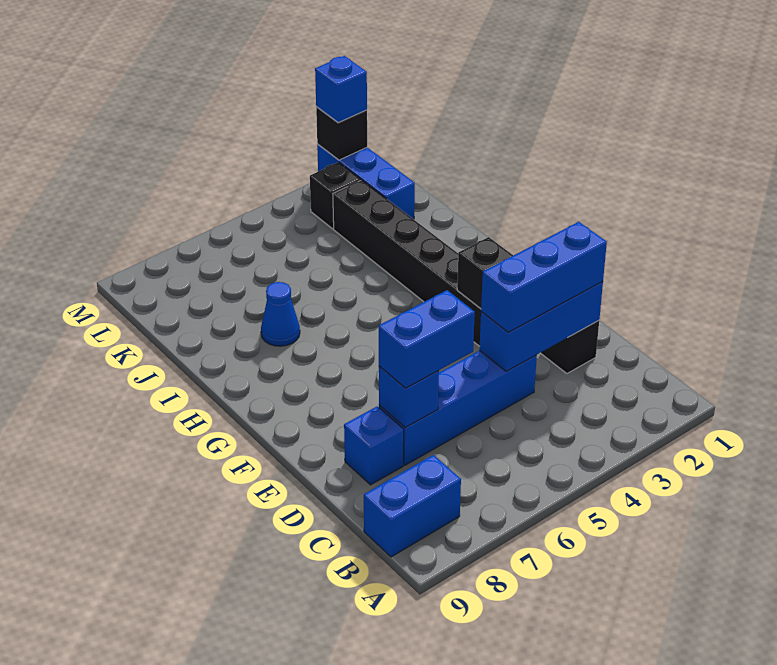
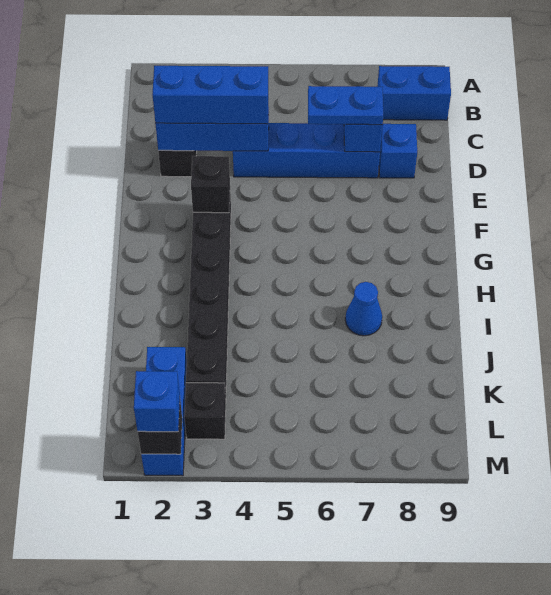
blue 1x2 brick [379,290,475,388] -> blue 1x2 plate [308,86,383,125]

